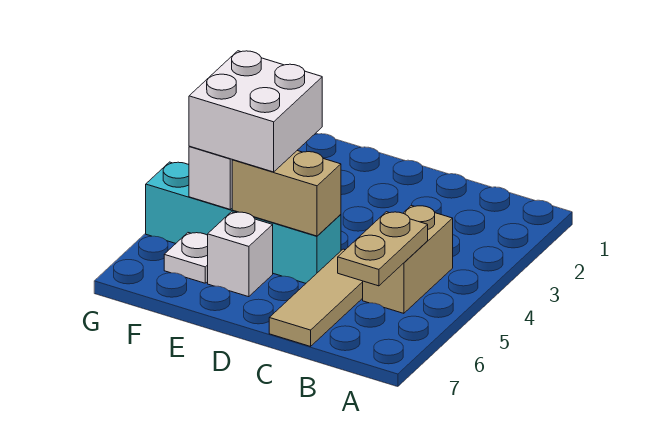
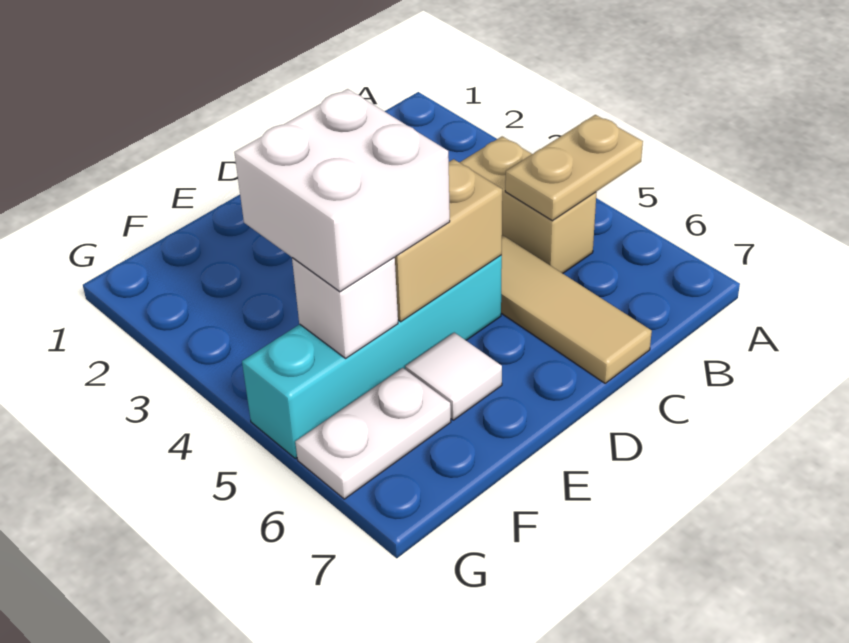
tan 1x2 plate [338,212,428,286] -> tan 1x2 plate turned to [505,115,643,221]
white 1x1 brick [208,212,273,297] -> white 1x1 tile [405,333,502,420]
white 1x1 plate [164,233,208,283] -> white 1x2 plate [295,368,451,499]

